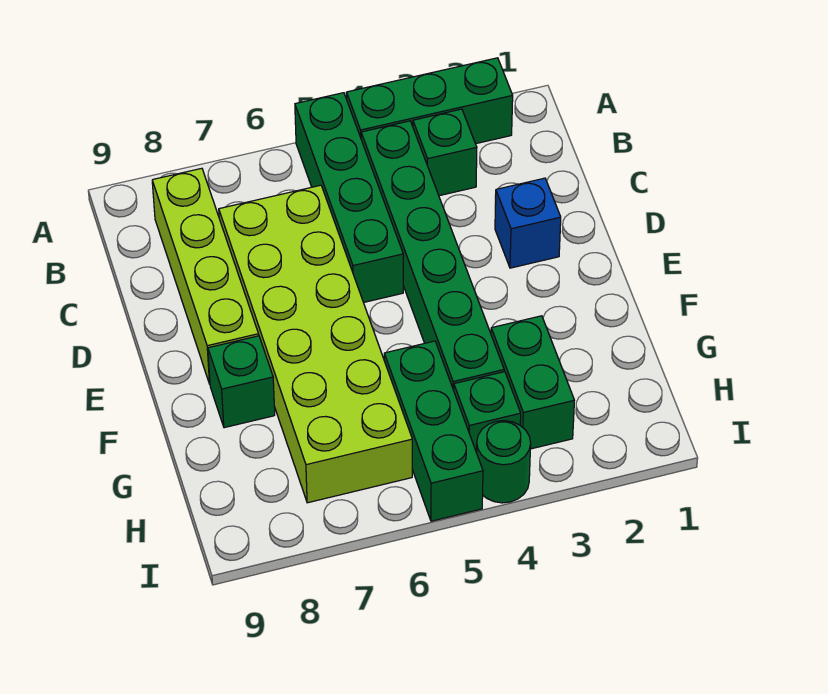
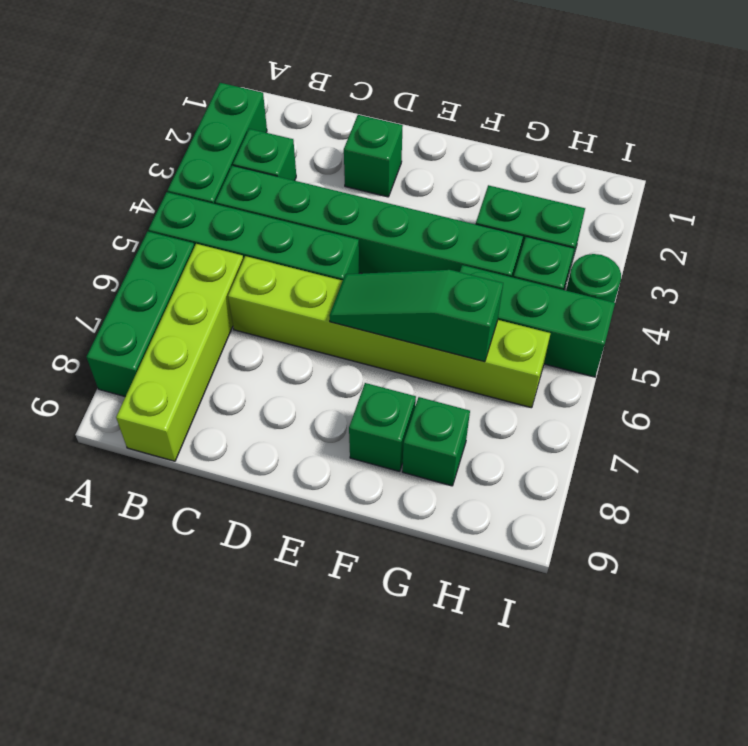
none -> green 1x3 brick [86,231,194,397]
lime 1x4 brick [152,168,259,384] -> lime 1x4 brick turned to [116,244,243,461]
lime 2x6 brick [219,185,412,503] -> lime 1x6 brick [228,256,551,408]
blue 1x1 brick [495,178,561,268] -> green 1x1 brick [344,115,403,197]
none -> green 1x3 slope [329,270,503,362]
none -> green 1x1 brick [402,397,470,486]

